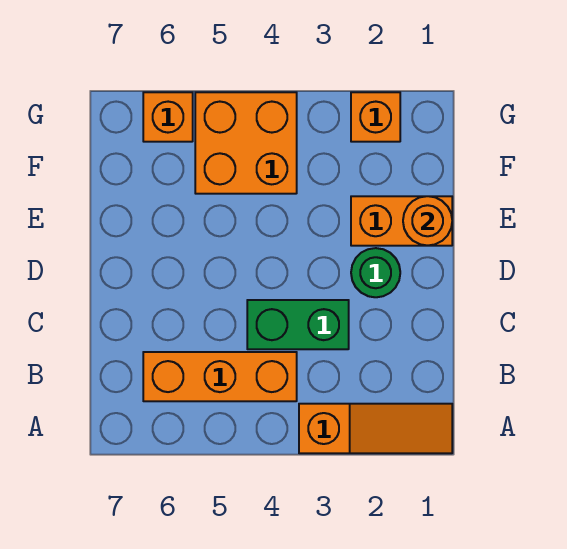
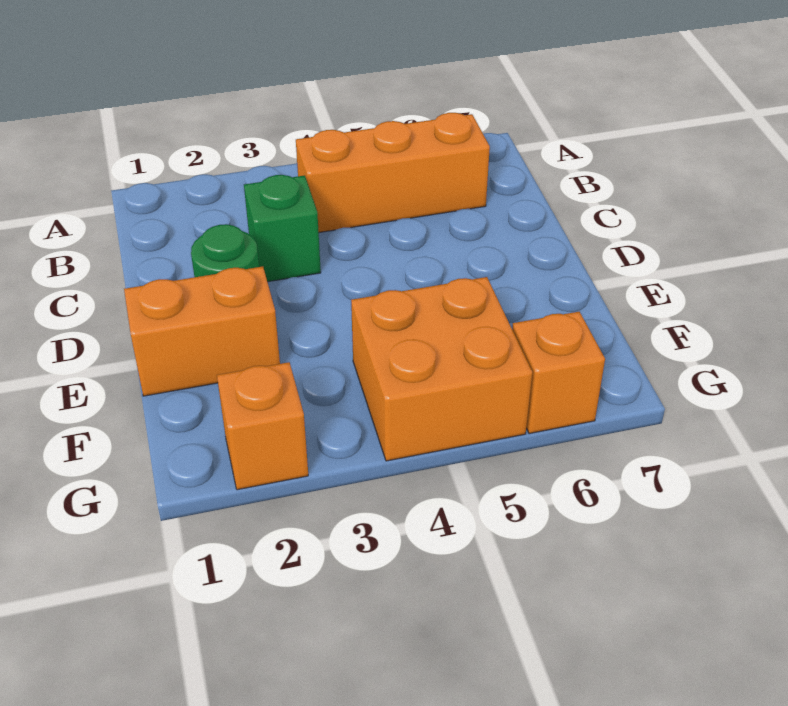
orange 1x3 slope [299,404,452,453] -> none
green 1x2 brick [247,300,349,349] -> green 1x1 brick [244,175,321,282]
orange 1x1 round brick [403,196,452,246] -> none

